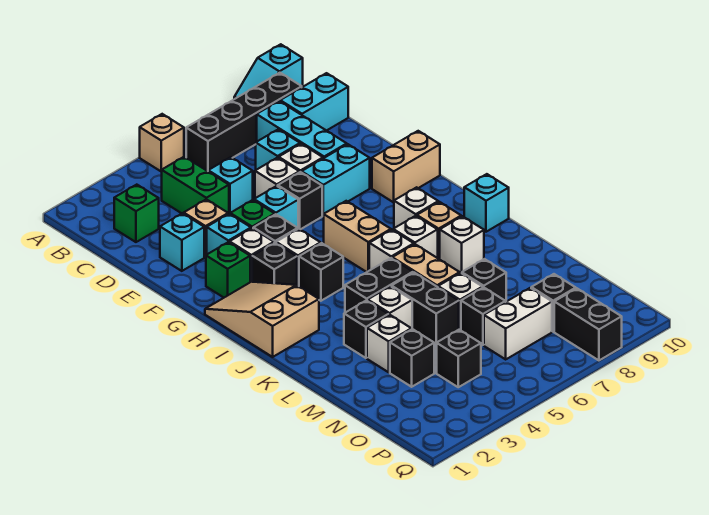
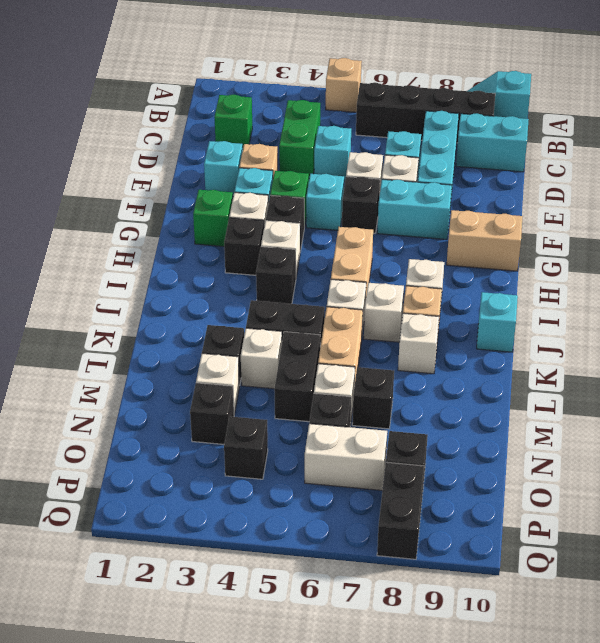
tan 2x3 slope [205,282,319,357] -> none

